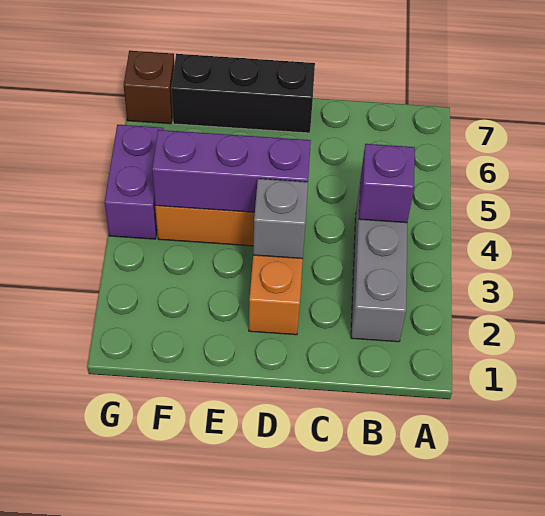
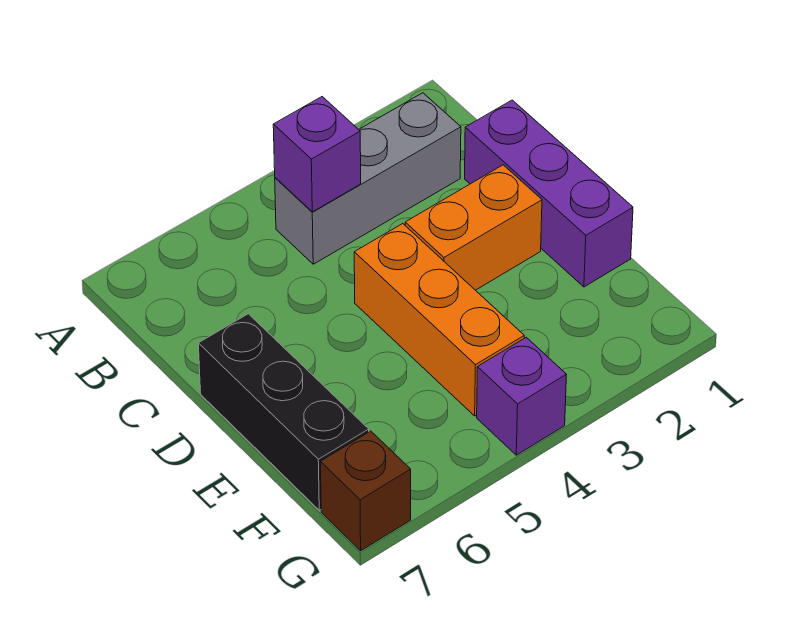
grey 1x1 brick [253,179,308,259] -> none
purple 1x3 brick [152,130,311,212] -> purple 1x3 brick moved to [465,100,633,287]
purple 1x2 brick [105,125,164,239] -> purple 1x1 brick [477,337,567,455]

